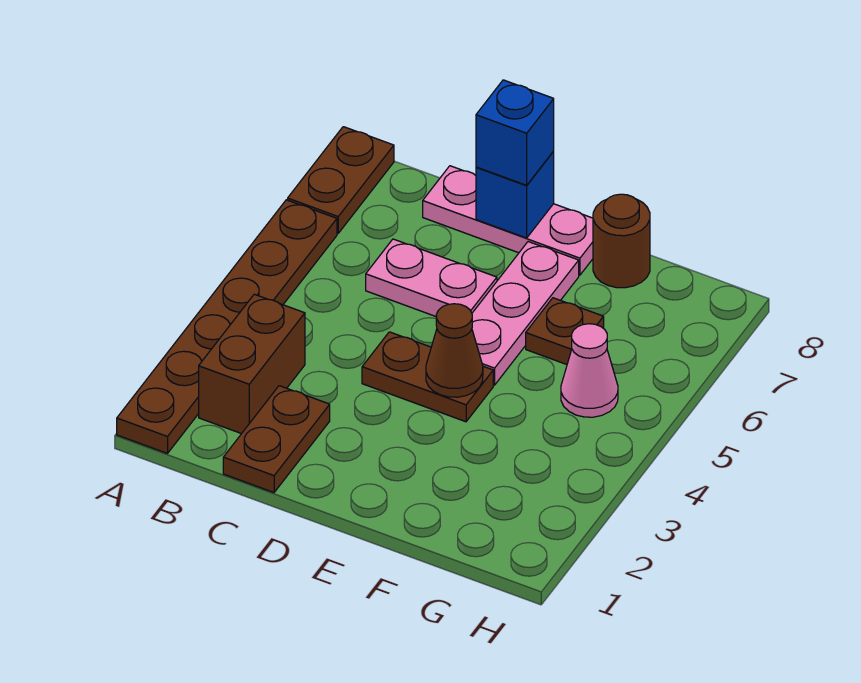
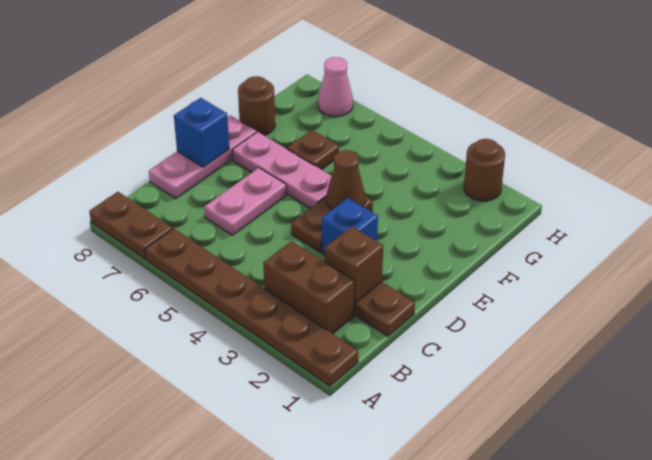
none -> brown 1x1 brick [325,226,383,303]
blue 1x1 brick [476,80,554,185] -> blue 1x1 brick moved to [321,198,378,255]
pink 1x1 cone [561,324,618,417] -> pink 1x1 cone moved to [318,57,353,117]
none -> brown 1x1 round brick [464,139,505,201]

